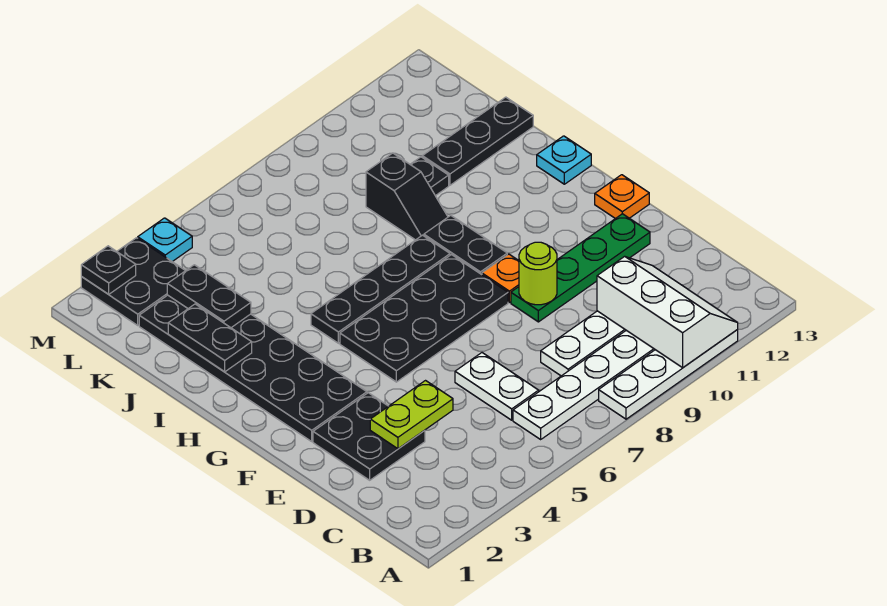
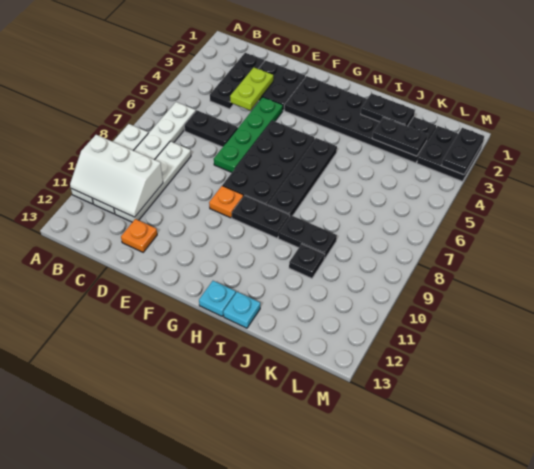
white 1x2 plate [455,353,539,420] -> black 1x2 plate [184,110,238,147]
green 1x4 plate [511,214,650,322] -> green 1x4 plate moved to [214,97,283,172]
lime 1x1 round brick [519,242,557,305] -> none
orange 1x1 plate [595,175,649,219] -> orange 1x1 plate moved to [121,219,157,252]
black 1x2 slope [366,153,448,240] -> black 1x2 plate [278,215,337,259]
black 1x3 plate [422,97,533,185] -> black 1x3 plate moved to [210,53,264,109]
black 1x1 plate [81,246,136,294] -> black 1x2 plate [442,128,484,175]
cyan 1x1 plate [138,218,192,262] -> cyan 1x1 plate moved to [223,292,260,328]

